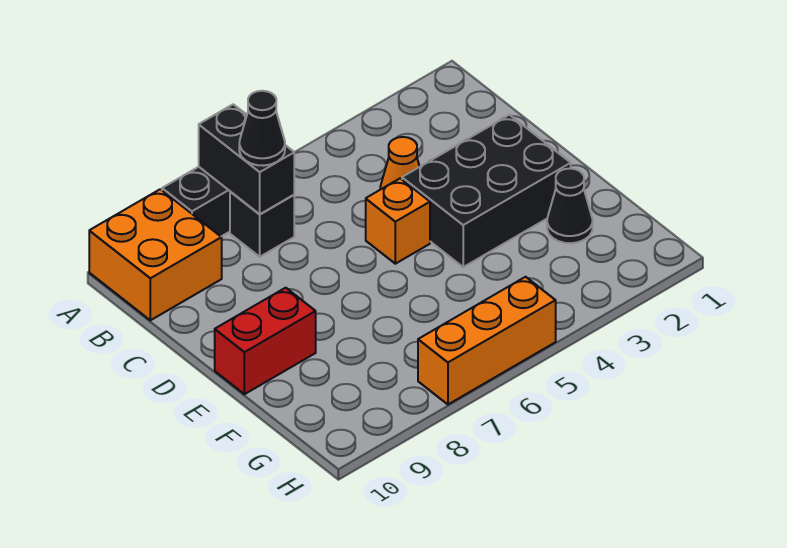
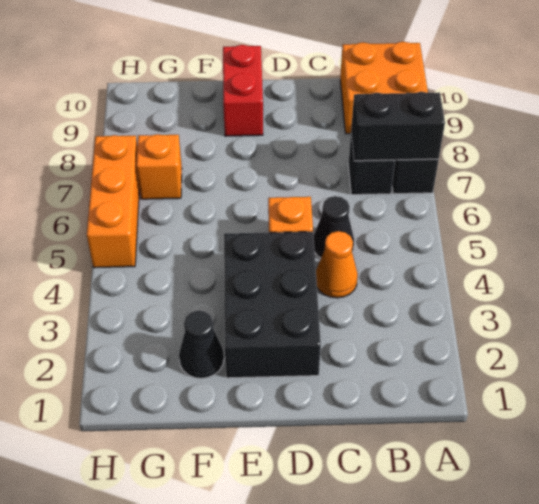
black 1x1 cone [239,91,285,166] -> black 1x1 cone moved to [314,196,354,258]
none -> orange 1x1 brick [136,134,182,199]

